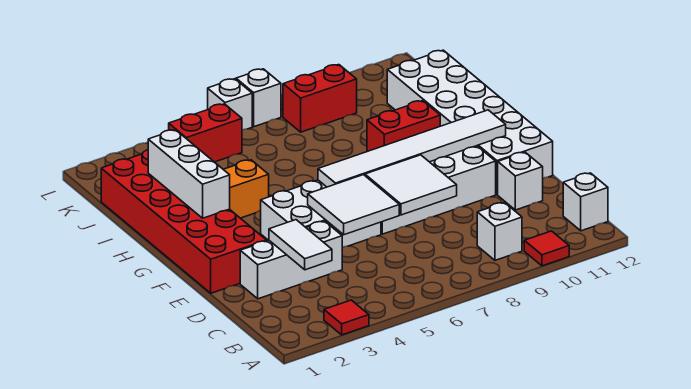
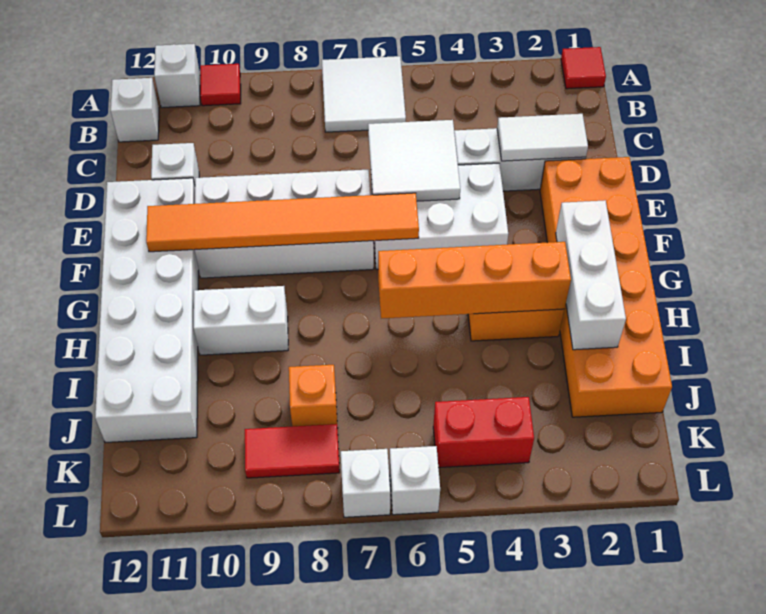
red 1x1 tile [324,300,369,335] -> red 1x1 tile moved to [561,47,606,89]
white 1x1 brick [477,203,522,260] -> white 1x1 brick moved to [154,44,200,108]
white 1x2 tile [269,220,332,270] -> white 1x2 tile turned to [497,114,588,161]
white 2x2 tile [365,155,457,215] -> white 2x2 tile moved to [322,56,406,132]
red 2x6 brick [101,150,267,293] -> orange 2x6 brick [540,157,672,417]
white 1x6 tile [318,110,506,187] -> orange 1x6 tile [146,193,419,252]
none -> orange 1x4 brick [378,242,571,319]
red 1x2 brick [367,101,440,152] -> white 1x2 brick [194,286,288,355]
none -> orange 1x1 brick [289,365,337,426]
red 1x2 brick [283,65,357,132] -> red 1x2 tile [245,424,340,478]

